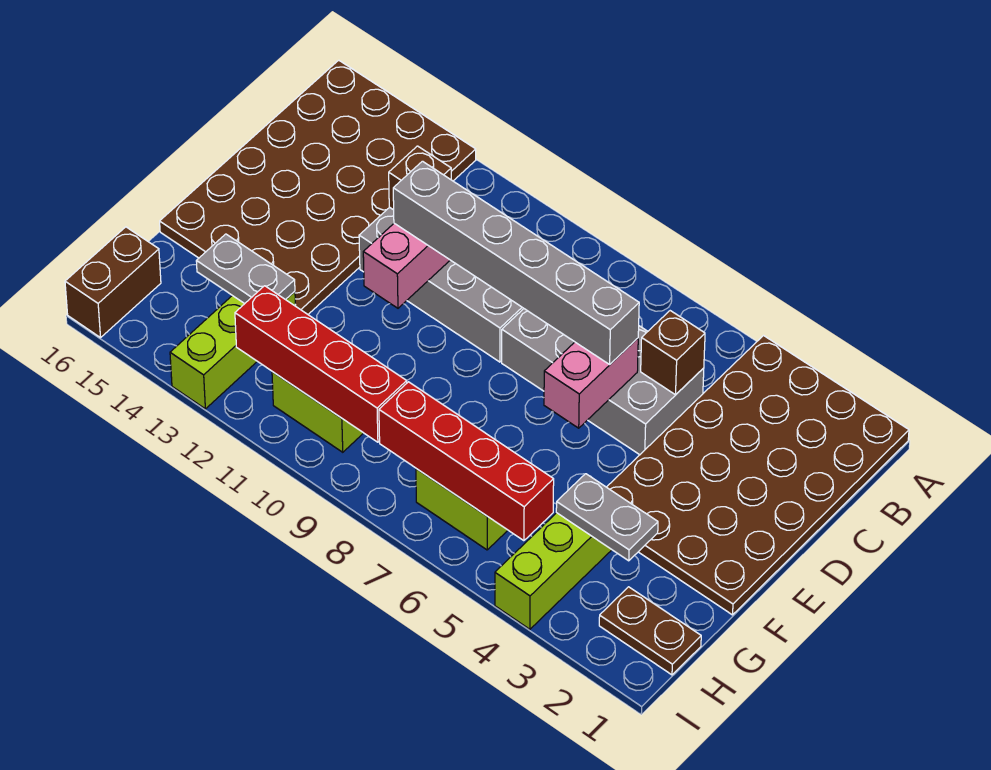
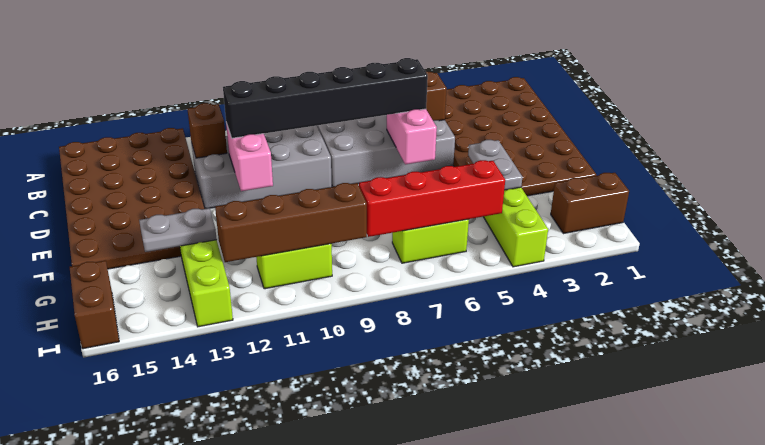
grey 1x6 brick [393,161,639,364] -> black 1x6 brick [223,58,428,138]
grey 1x2 plate [556,474,658,561] -> grey 1x2 plate turned to [468,140,522,190]
brown 1x2 plate [599,587,701,675] -> brown 1x2 brick [551,173,629,234]
red 1x4 brick [235,286,407,442] -> brown 1x4 brick [215,183,367,262]

